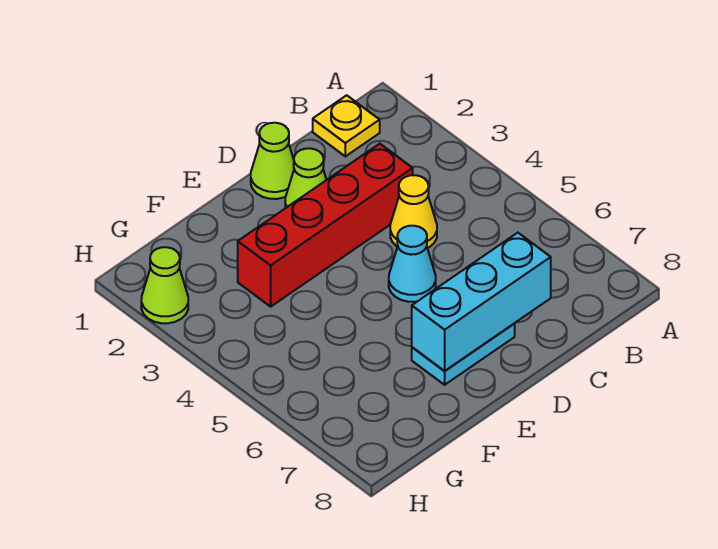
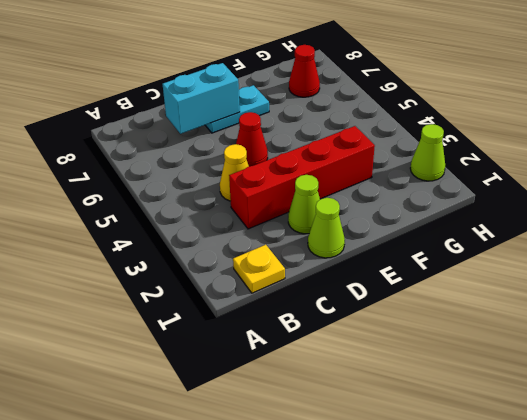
cyan 1x3 brick [412,233,551,371] -> cyan 1x2 brick [162,63,240,134]
cyan 1x1 cone [389,226,436,302] -> red 1x1 cone [236,112,268,166]
none -> red 1x1 cone [289,45,320,97]

